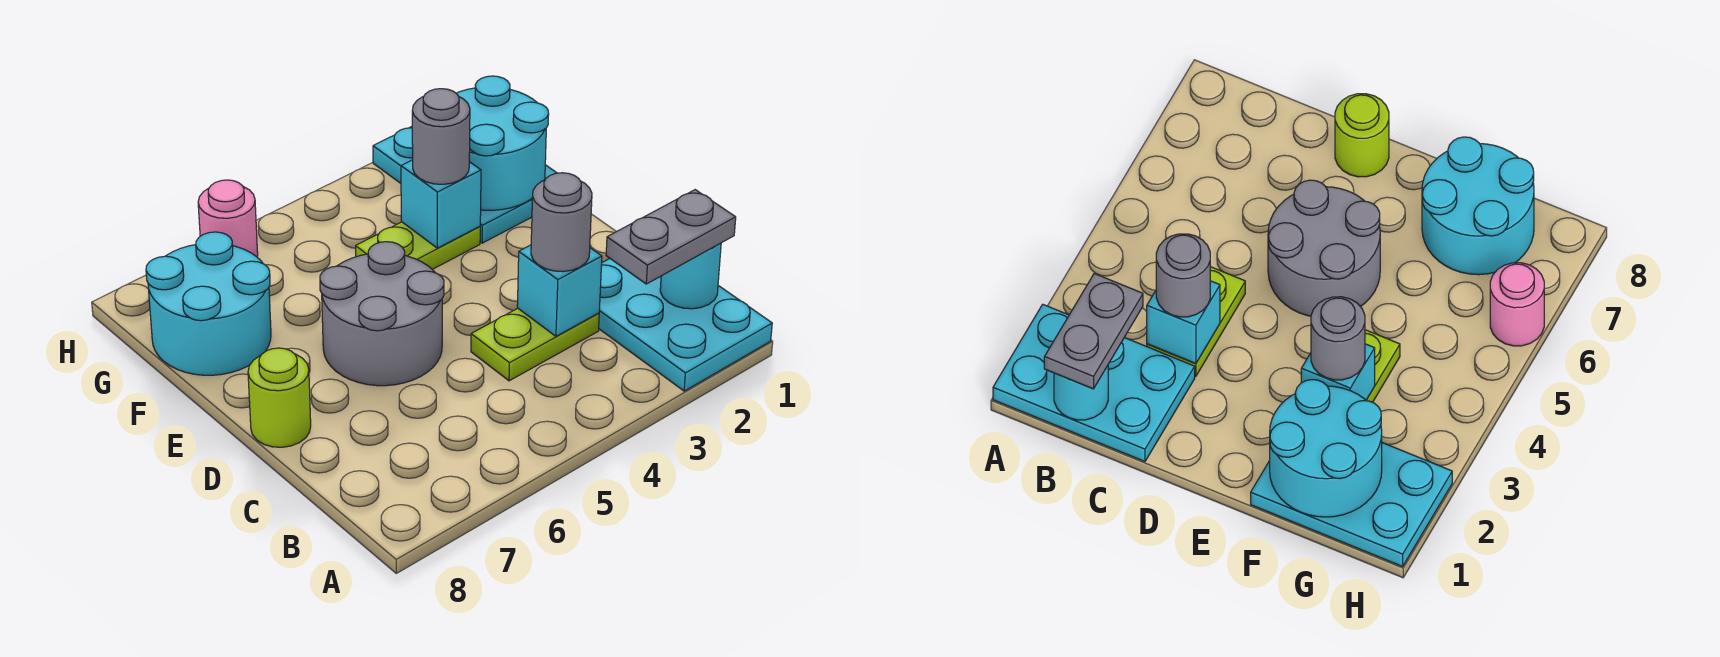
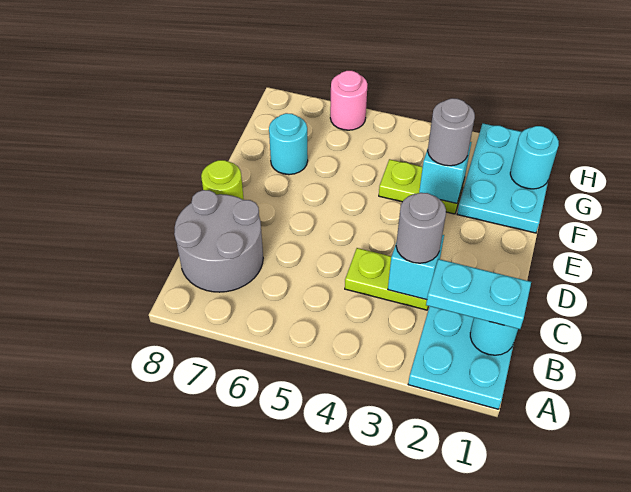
grey 1x2 plate [606,190,736,284] -> cyan 1x2 plate [426,259,531,329]
grey 2x2 round brick [320,242,444,386] -> grey 2x2 round brick moved to [174,190,263,292]
cyan 2x2 round brick [456,76,549,210] -> cyan 1x1 round brick [510,126,559,189]
cyan 2x2 round brick [146,232,271,375] -> cyan 1x1 round brick [269,113,308,175]

